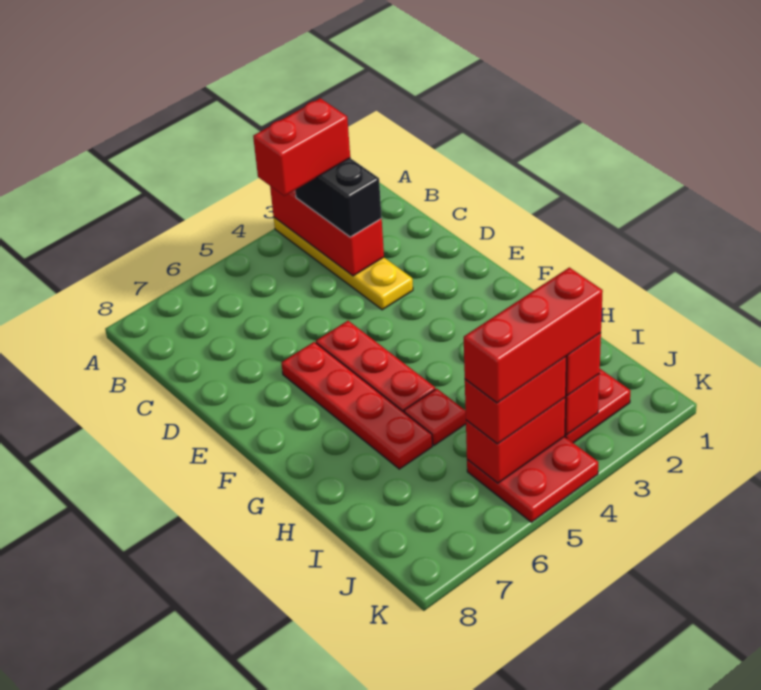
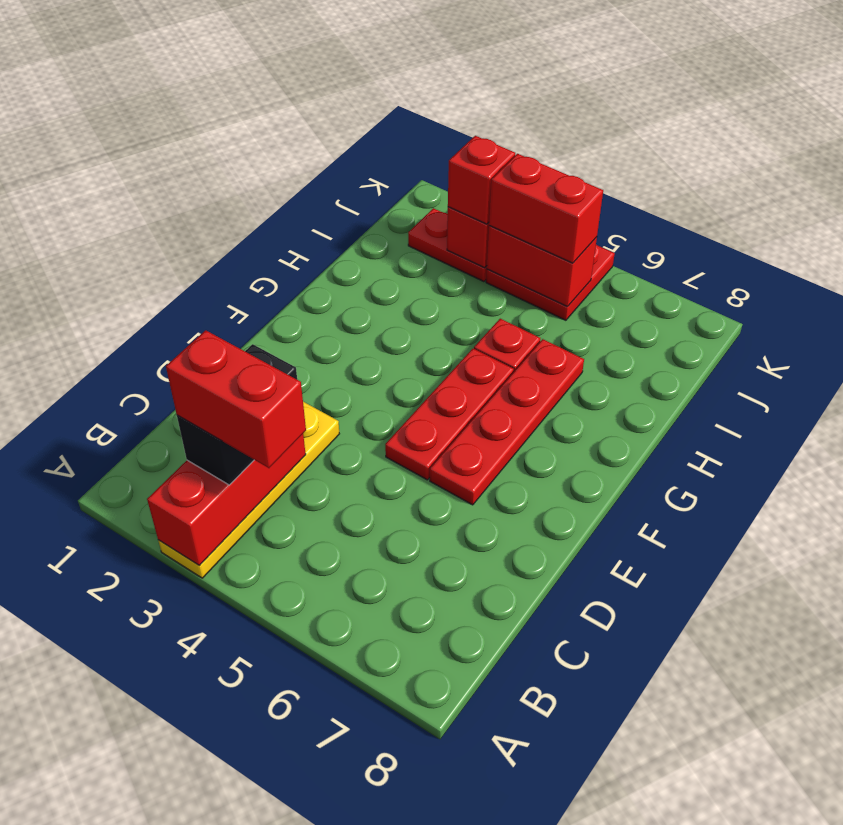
red 1x3 brick [464,267,603,403] -> none

